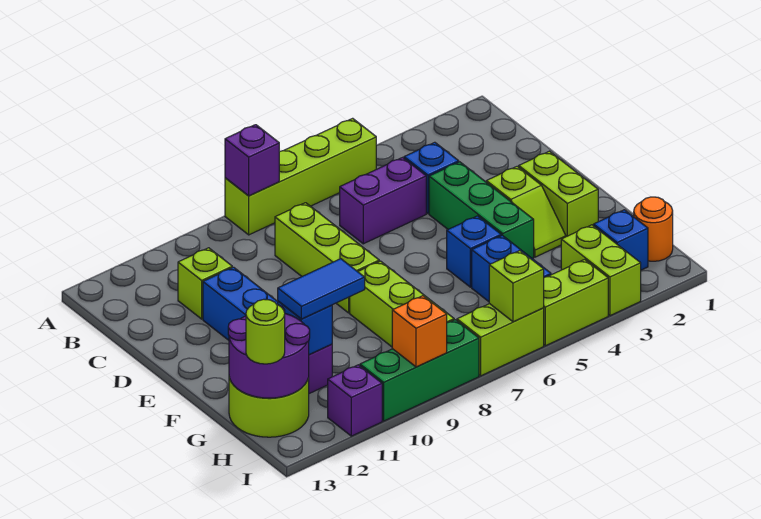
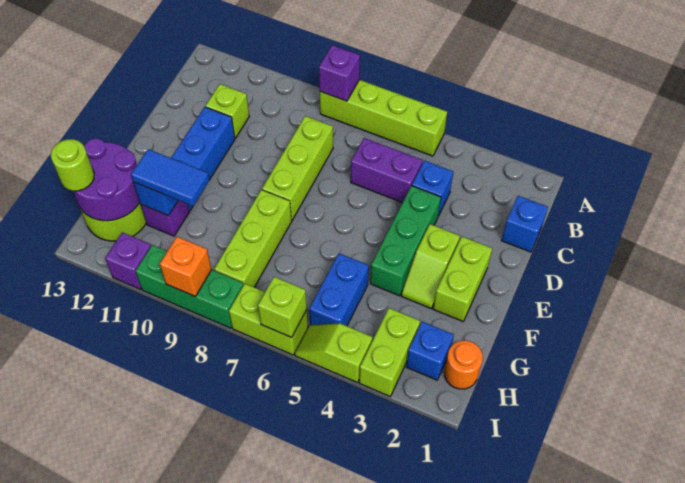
blue 1x1 brick [447,216,501,287] -> blue 1x1 brick moved to [501,196,548,252]
lime 1x2 brick [544,259,608,346] -> lime 1x2 slope [295,323,373,383]

